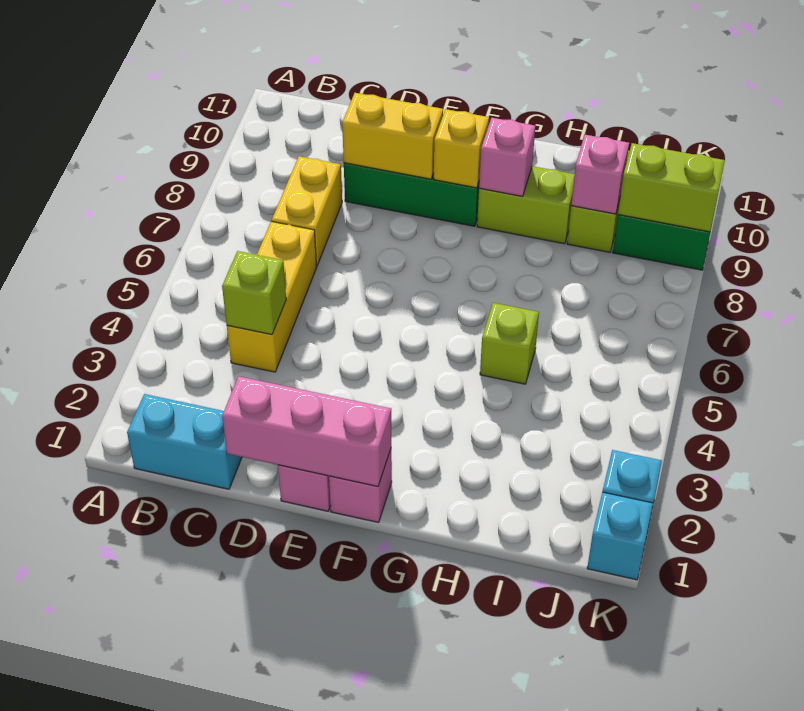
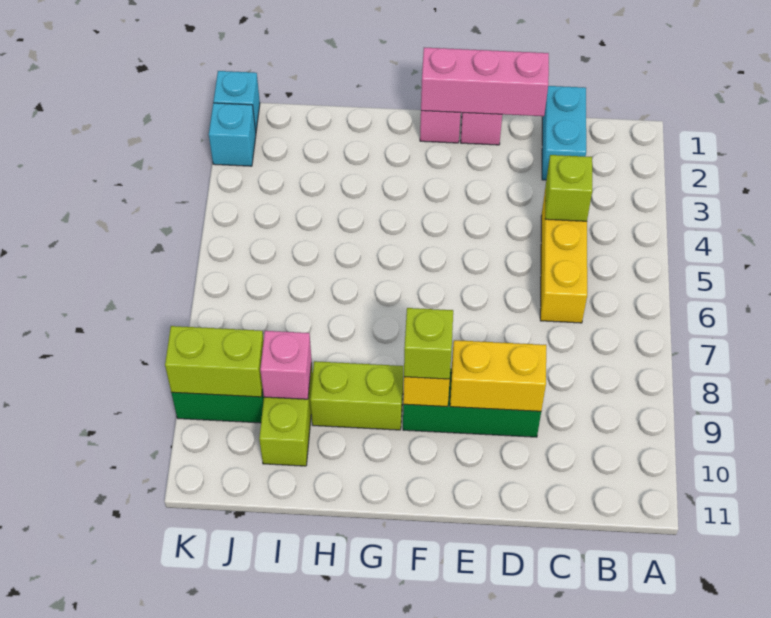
cyan 1x2 brick [127,394,242,489] -> cyan 1x2 brick turned to [542,86,586,180]
yellow 1x2 brick [272,156,342,266] -> none
pink 1x1 brick [479,118,535,196] -> none
lime 1x1 brick [480,303,539,384] -> lime 1x1 brick moved to [404,308,453,379]

